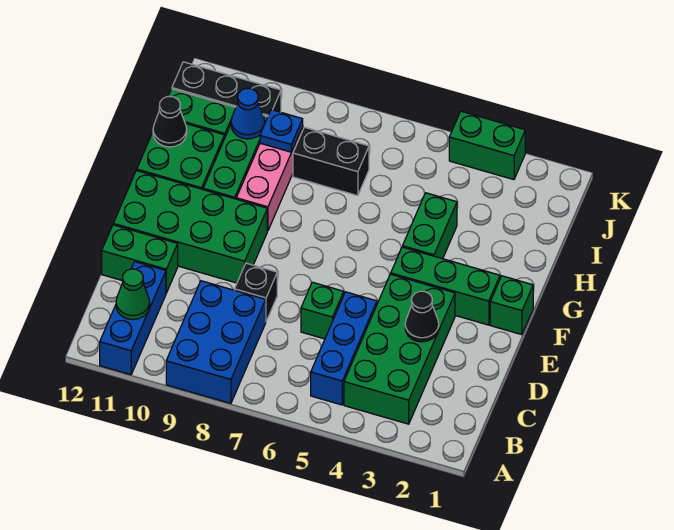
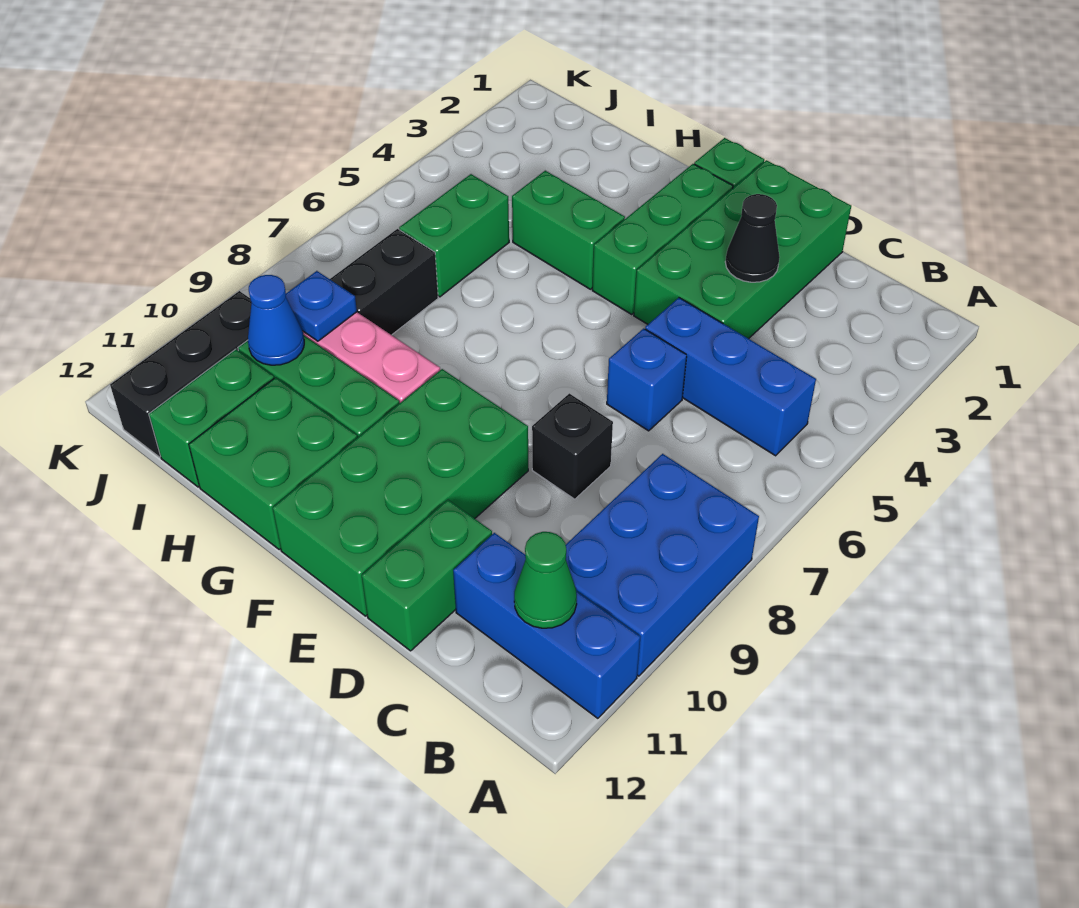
blue 2x3 brick [166,281,266,403] -> blue 2x3 brick turned to [566,454,759,676]
green 2x4 brick [344,274,455,424] -> green 2x4 brick turned to [634,160,851,339]
green 1x1 brick [301,282,344,339] -> blue 1x1 brick [607,328,687,431]
black 1x1 cone [153,96,187,147] -> none
green 1x2 brick [449,111,525,180] -> green 1x2 brick moved to [399,174,509,297]

